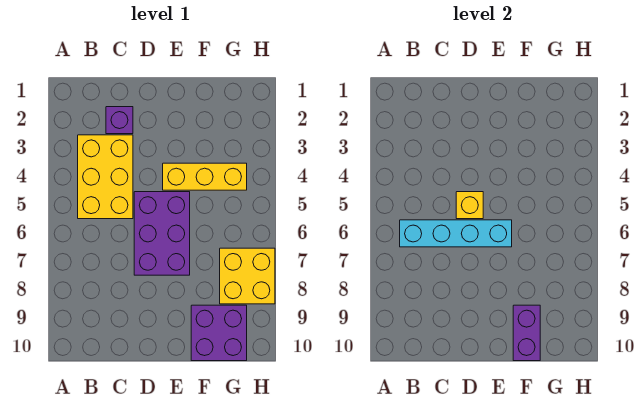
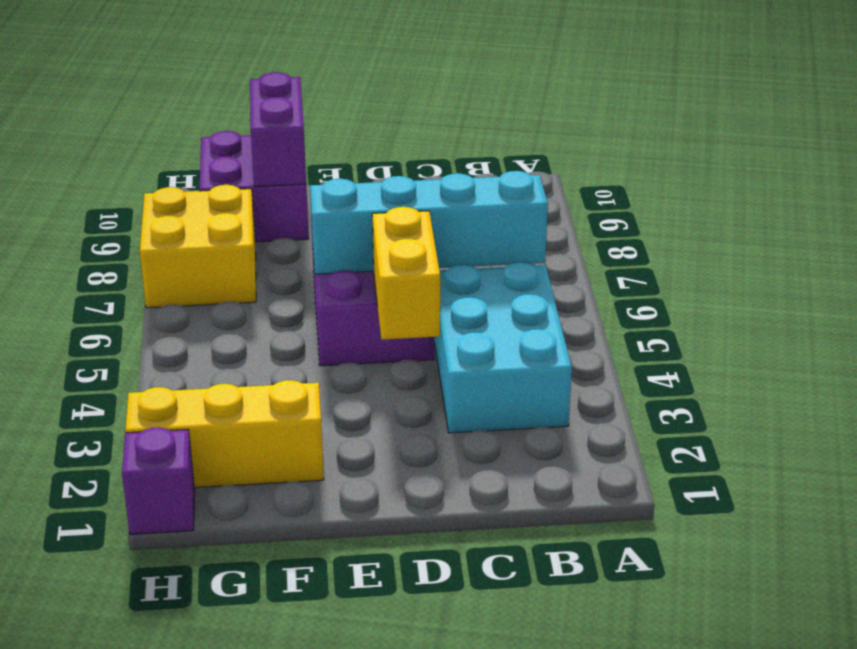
yellow 2x3 brick [78,135,133,219] -> cyan 2x3 brick [434,262,572,433]
purple 1x1 brick [106,107,133,134] -> purple 1x1 brick moved to [122,427,195,534]
yellow 1x1 brick [456,192,483,219] -> yellow 1x2 brick [372,207,440,340]
yellow 1x3 brick [163,163,247,190] -> yellow 1x3 brick moved to [125,380,324,488]

